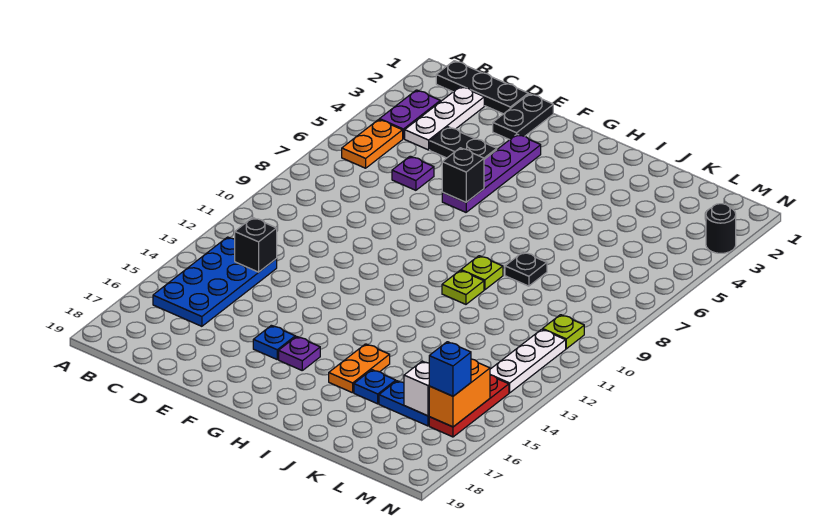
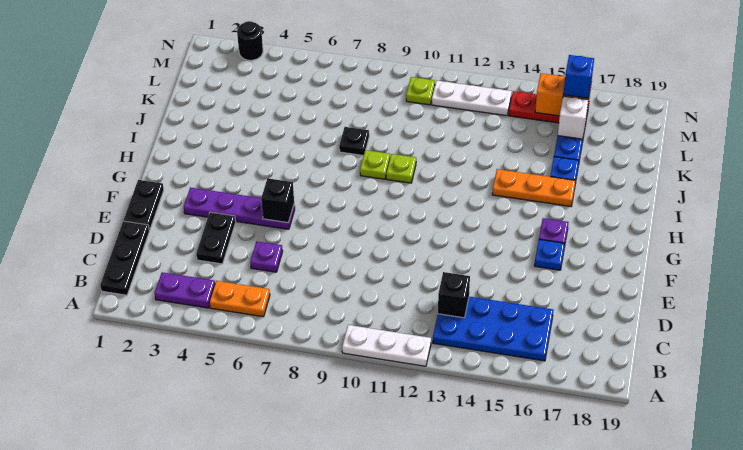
white 1x3 plate [405,86,484,150] -> white 1x3 plate moved to [342,325,431,366]
black 1x2 plate [493,94,553,140] -> black 1x2 plate turned to [124,180,164,230]
orange 1x2 plate [329,344,390,393] -> orange 1x3 plate [492,169,576,206]

